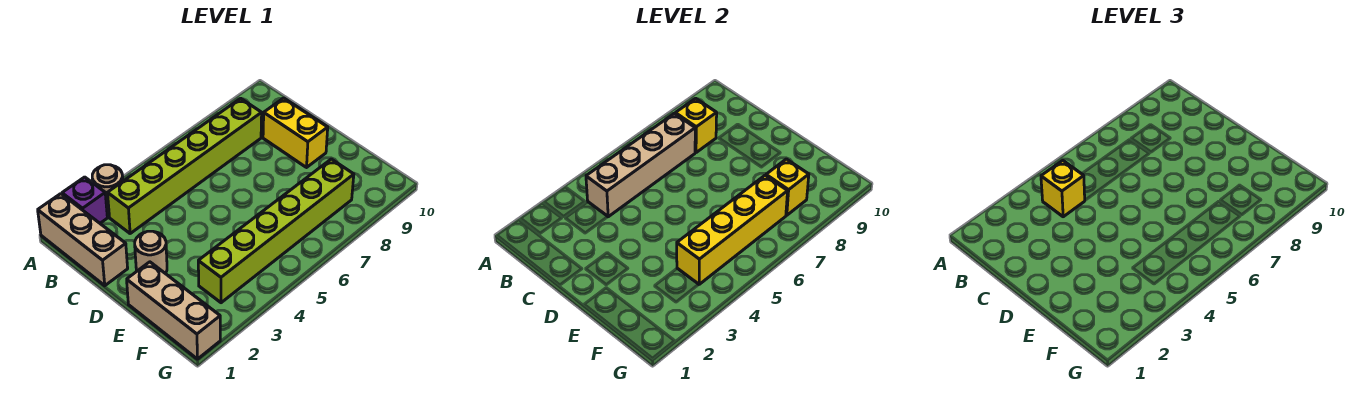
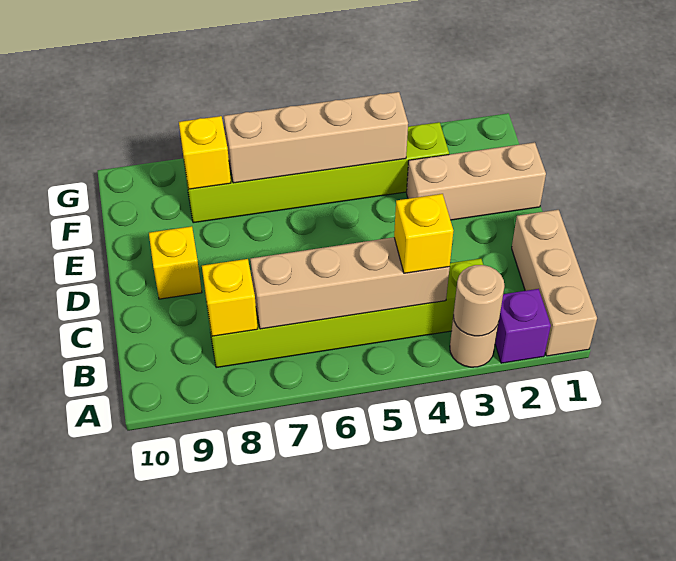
yellow 1x2 brick [263,98,328,167] -> yellow 1x1 brick [149,226,202,299]
tan 1x1 round brick [135,231,167,274] -> tan 1x1 round brick moved to [453,265,504,336]
tan 1x3 brick [127,262,220,359] -> tan 1x3 brick turned to [407,142,546,220]
yellow 1x4 brick [677,176,788,284] -> tan 1x4 brick [224,92,408,183]

